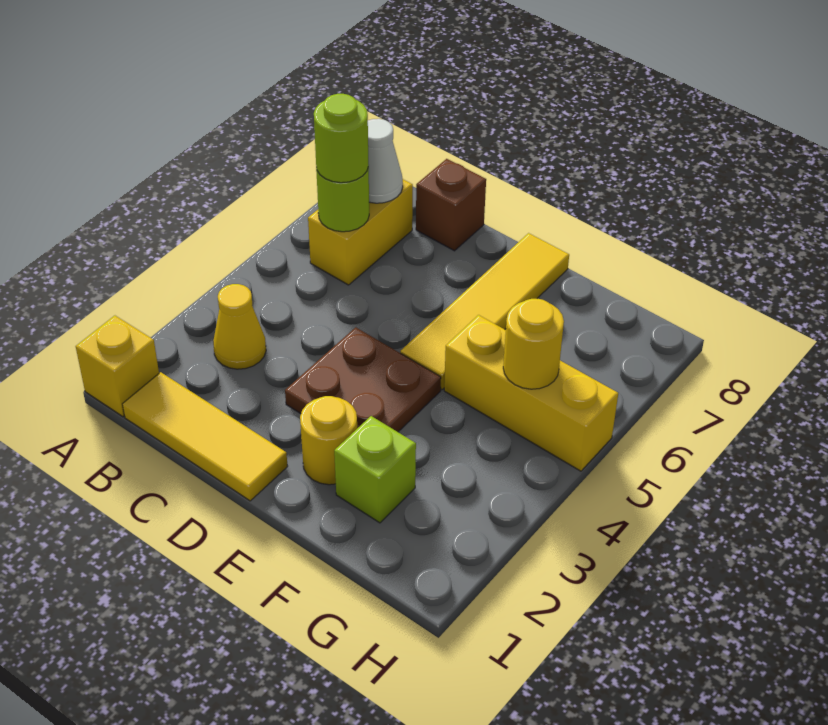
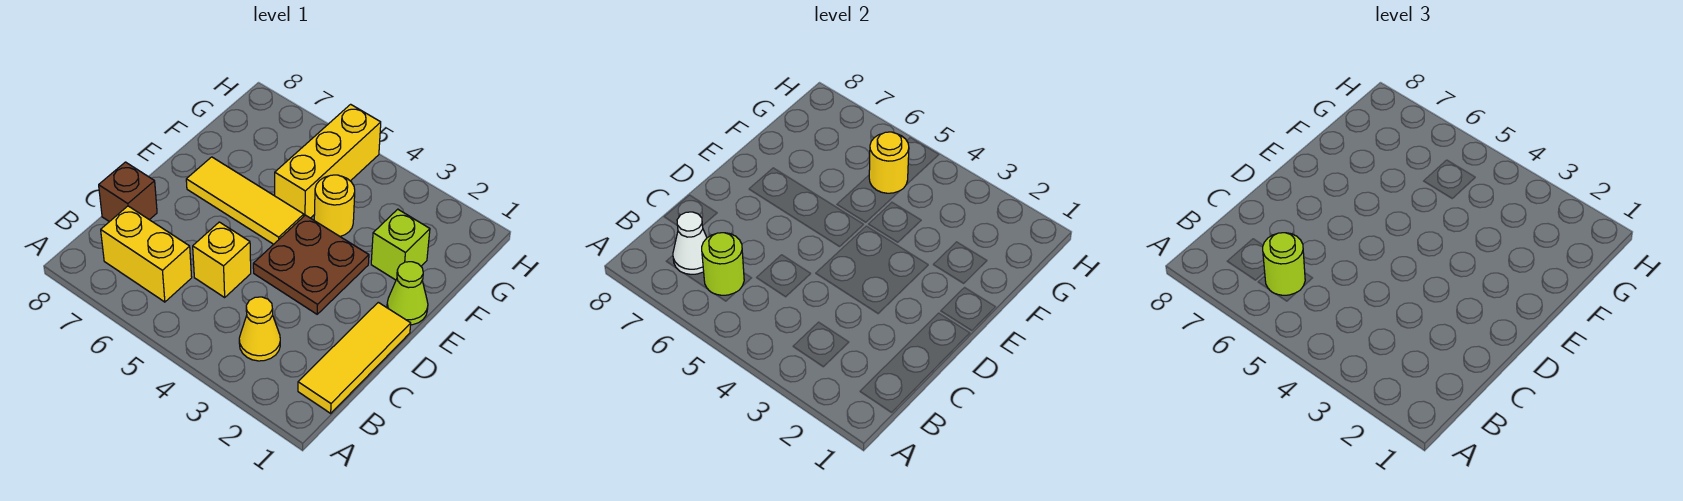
yellow 1x1 brick [76,316,159,417] -> yellow 1x1 brick moved to [193,222,251,297]
none -> lime 1x1 cone [387,262,428,325]
yellow 1x1 round brick [300,396,357,485] -> yellow 1x1 round brick moved to [314,175,355,236]
yellow 1x4 tile [400,233,569,390] -> yellow 1x3 tile [186,157,304,244]

